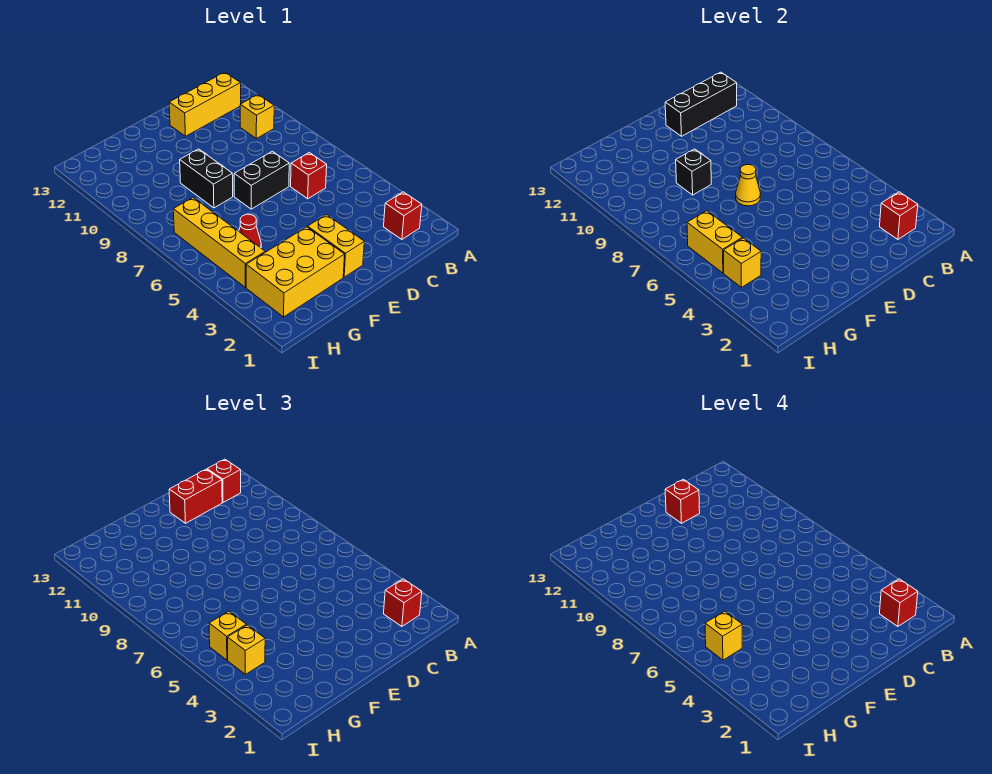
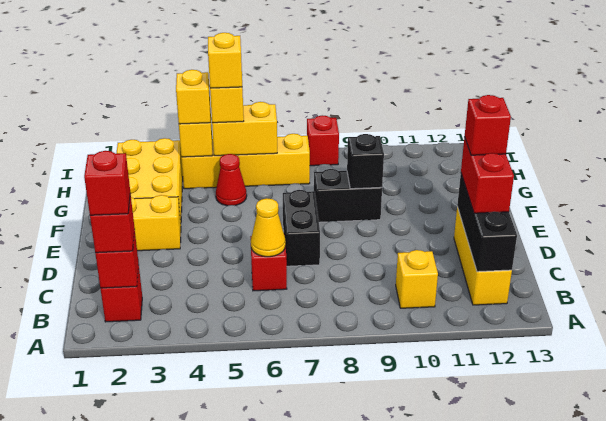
red 1x1 brick [207,459,241,502] -> red 1x1 brick moved to [307,115,339,166]
yellow 1x1 cone [736,165,761,206] -> yellow 1x1 cone moved to [251,198,285,257]

